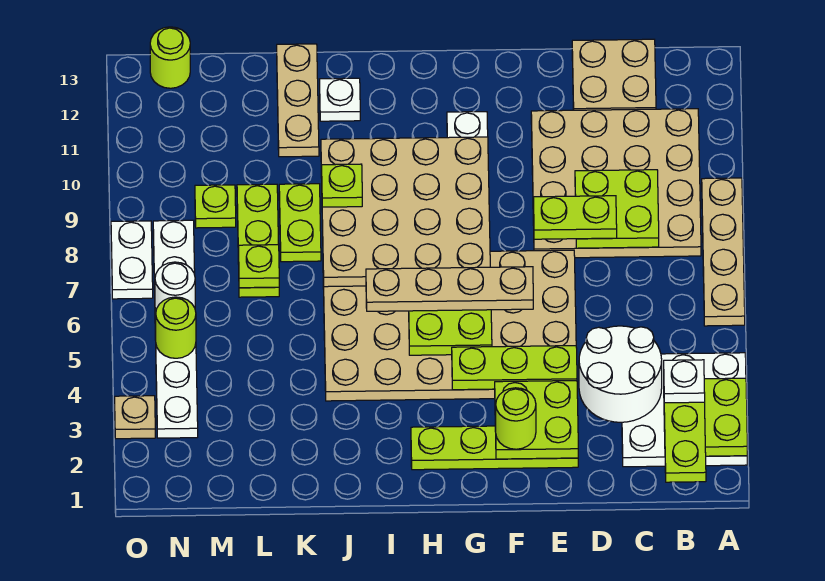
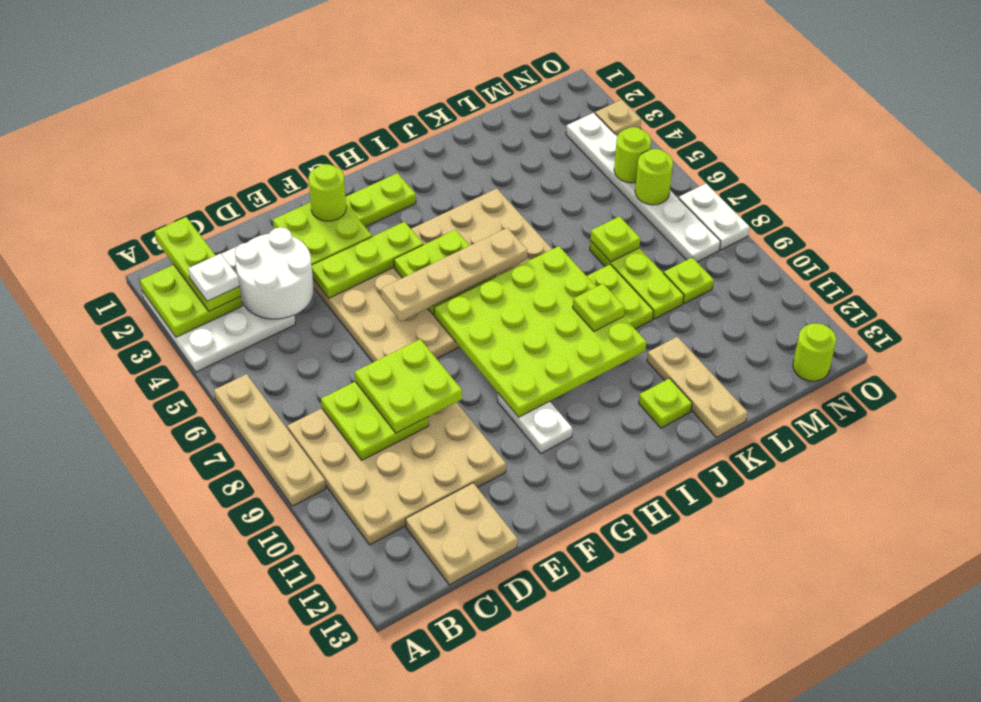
lime 1x2 plate [533,196,617,239] -> lime 2x2 plate [354,339,462,433]
tan 4x4 plate [321,137,490,287] -> lime 4x4 plate [434,246,646,417]
white 1x1 plate [320,78,360,121] -> lime 1x1 plate [639,378,692,428]
white 1x1 round brick [155,262,195,309] -> lime 1x1 round brick [635,149,673,205]

